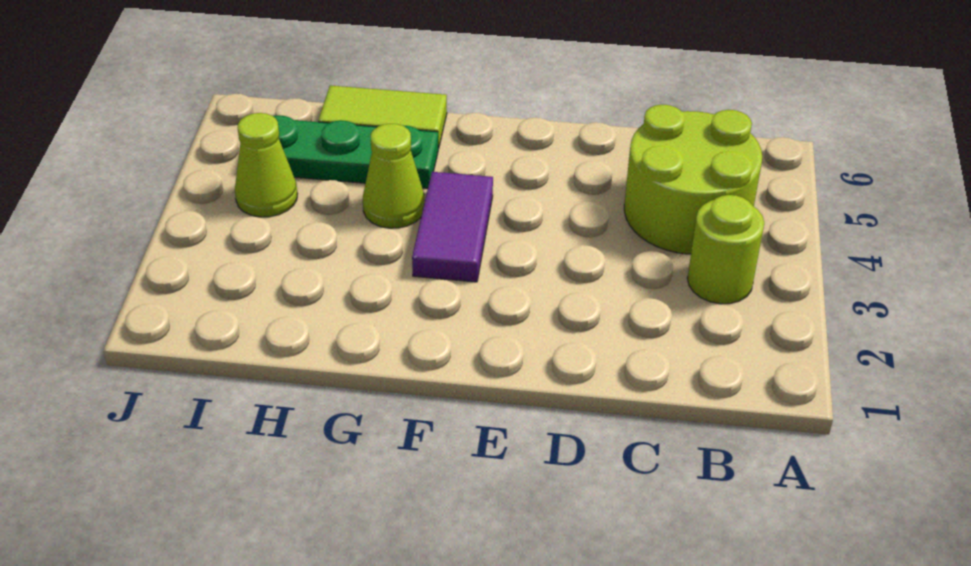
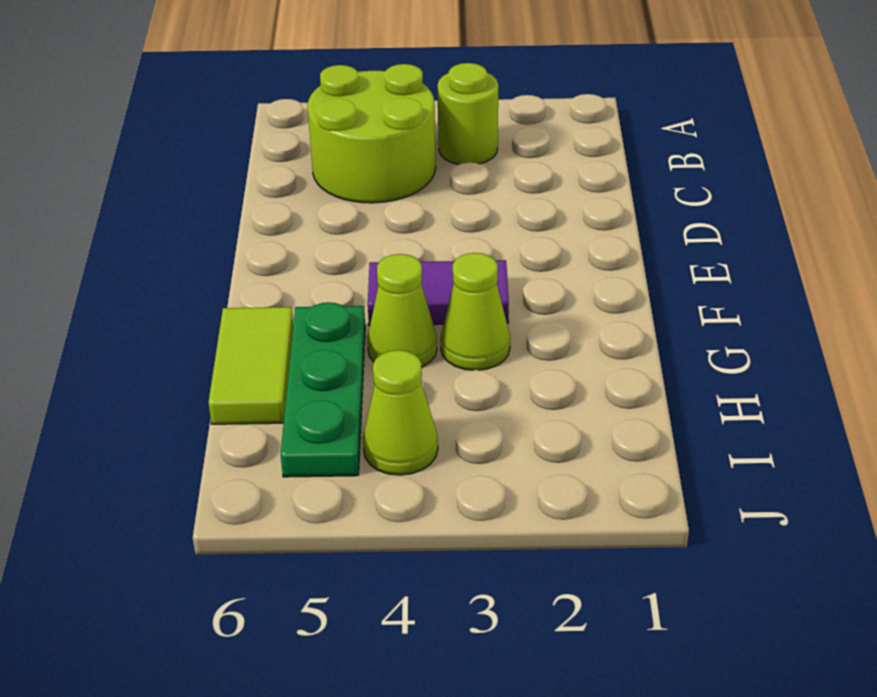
none -> lime 1x1 cone [440,253,510,370]

